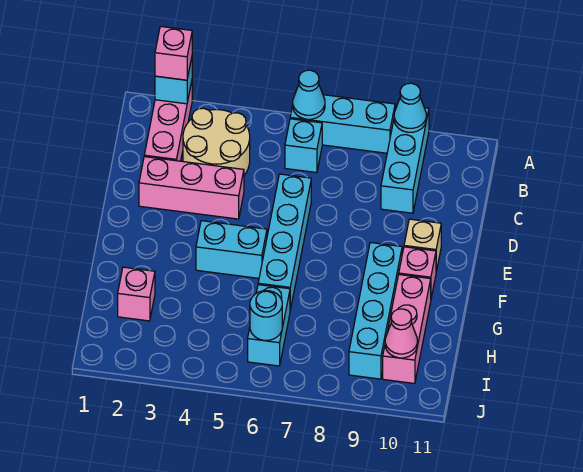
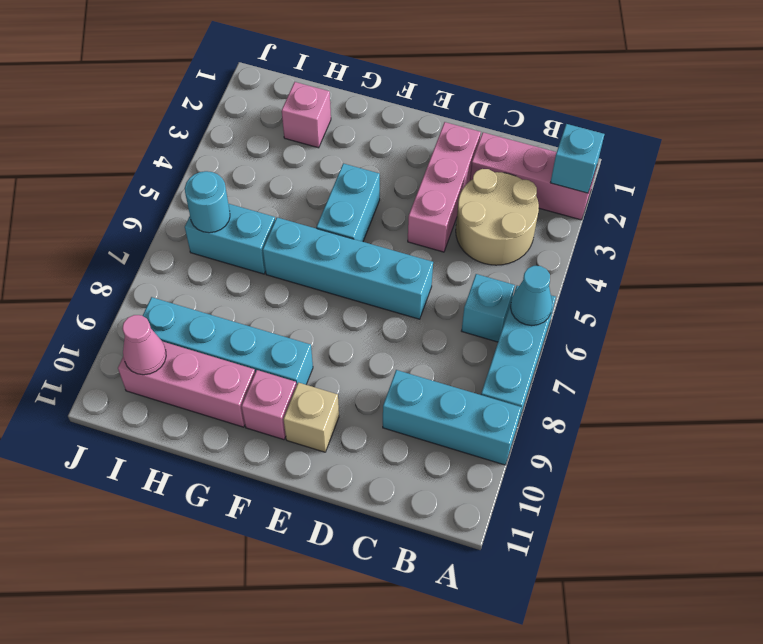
pink 1x1 brick [155,26,192,80] -> none
cyan 1x1 cone [394,83,426,132] -> none

